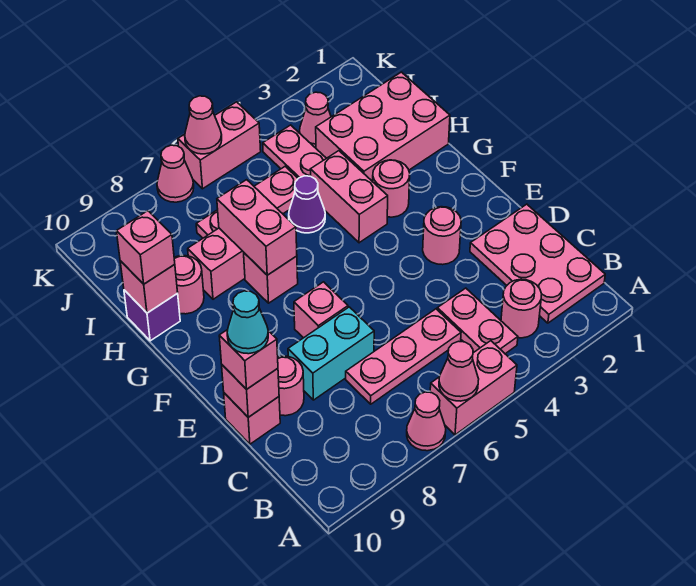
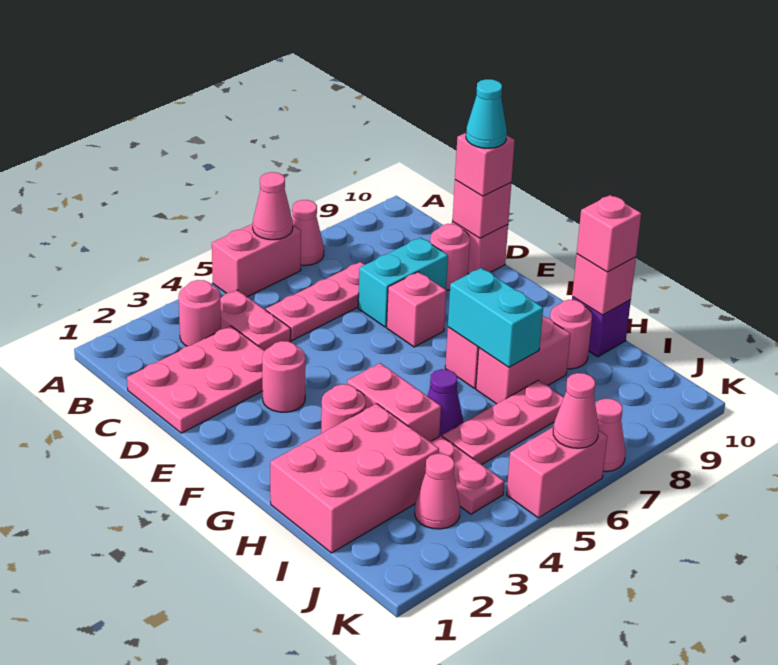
pink 2x3 plate [470,204,605,323] -> pink 2x3 plate turned to [127,326,264,433]
pink 1x2 brick [217,180,297,275] -> cyan 1x2 brick [448,268,543,367]

